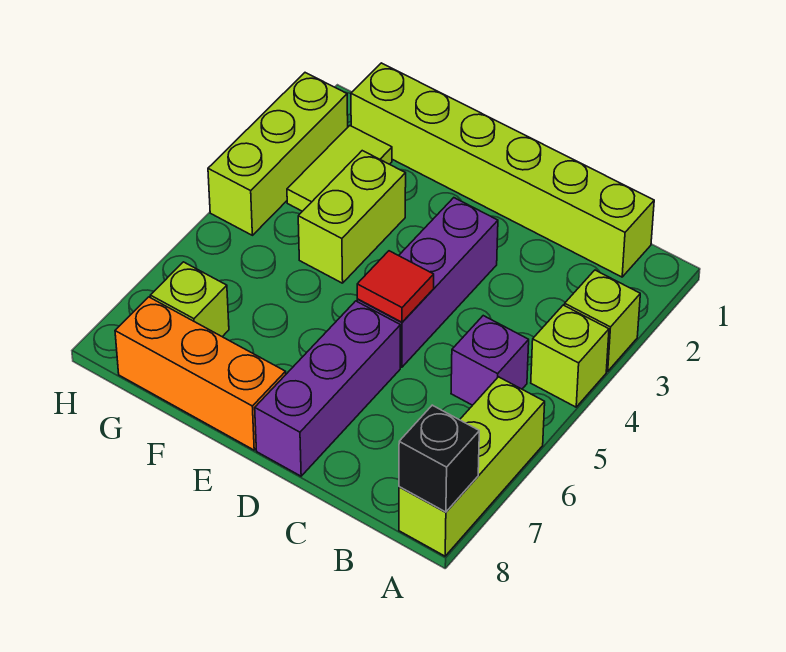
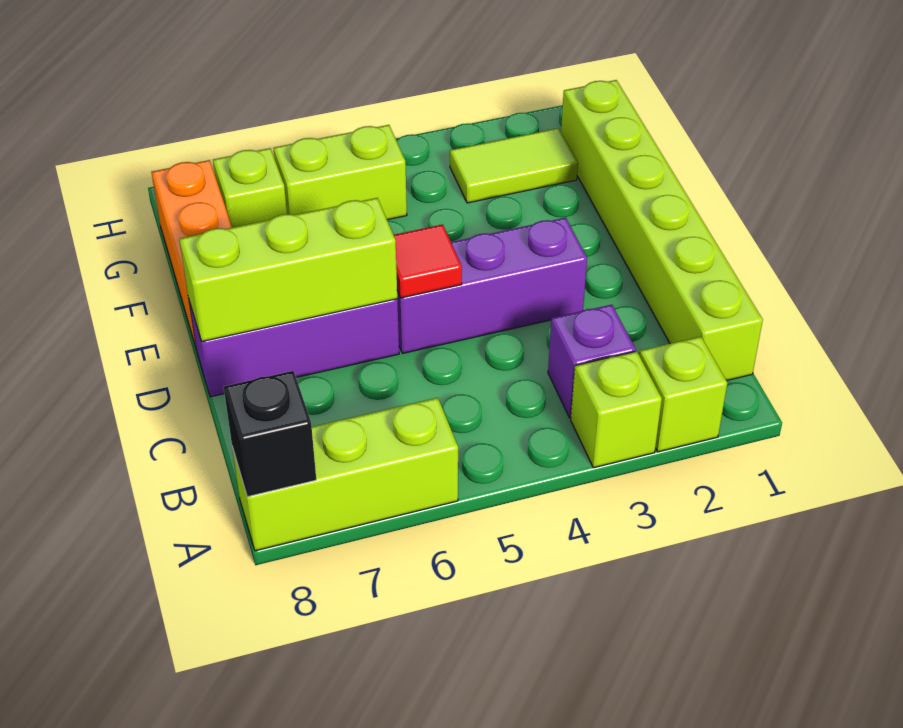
lime 1x1 brick [531,305,609,407] -> lime 1x1 brick moved to [639,337,727,452]
purple 1x1 brick [451,316,529,405] -> purple 1x1 brick moved to [548,305,636,418]
lime 1x2 brick [298,151,406,283] -> lime 1x2 brick moved to [274,125,407,220]
lime 1x3 brick [208,73,348,235] -> lime 1x3 brick moved to [179,198,398,342]

